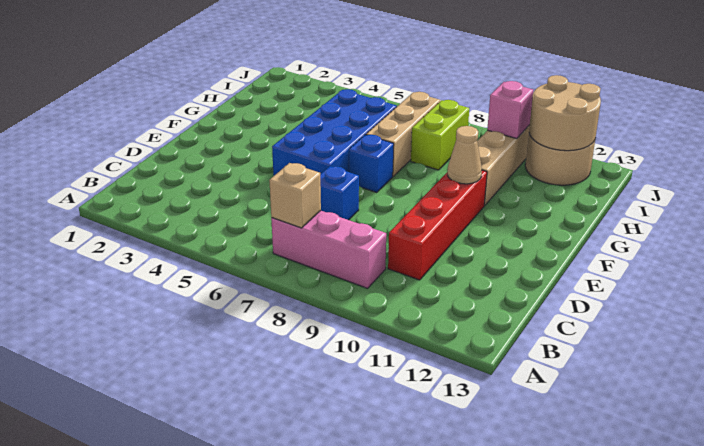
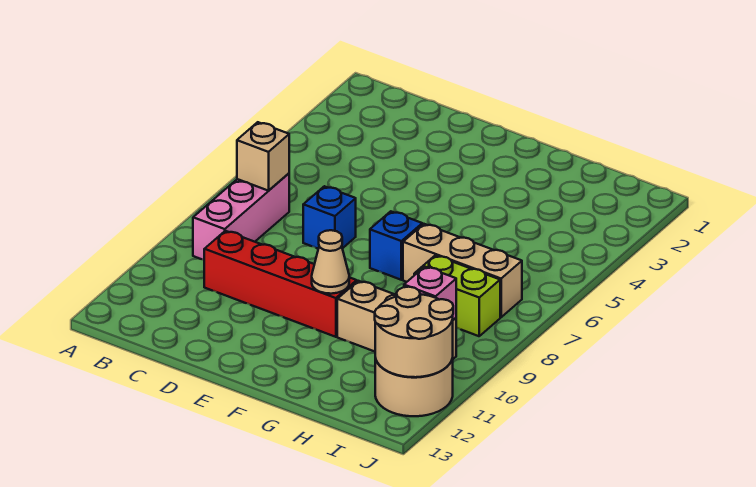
blue 2x4 brick [272,89,397,176] -> none

